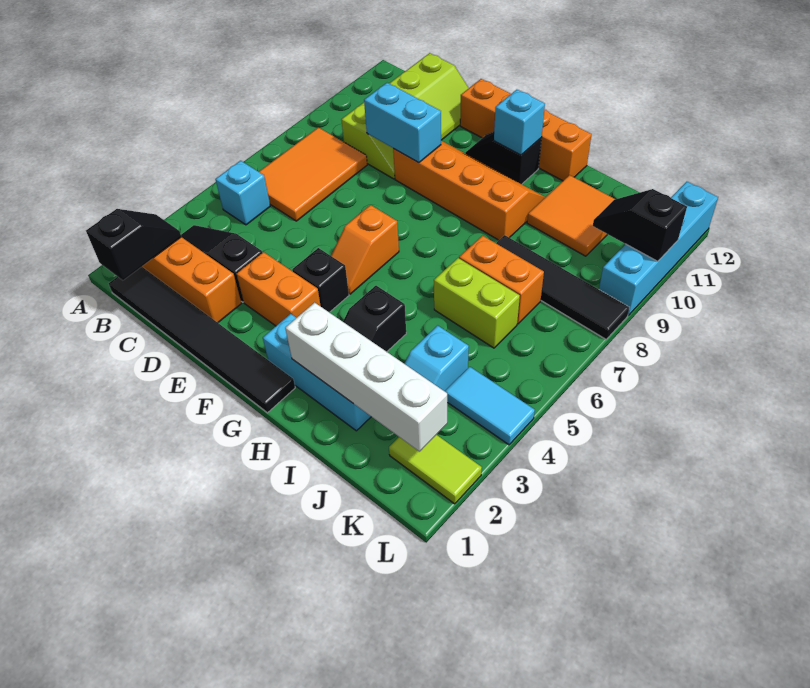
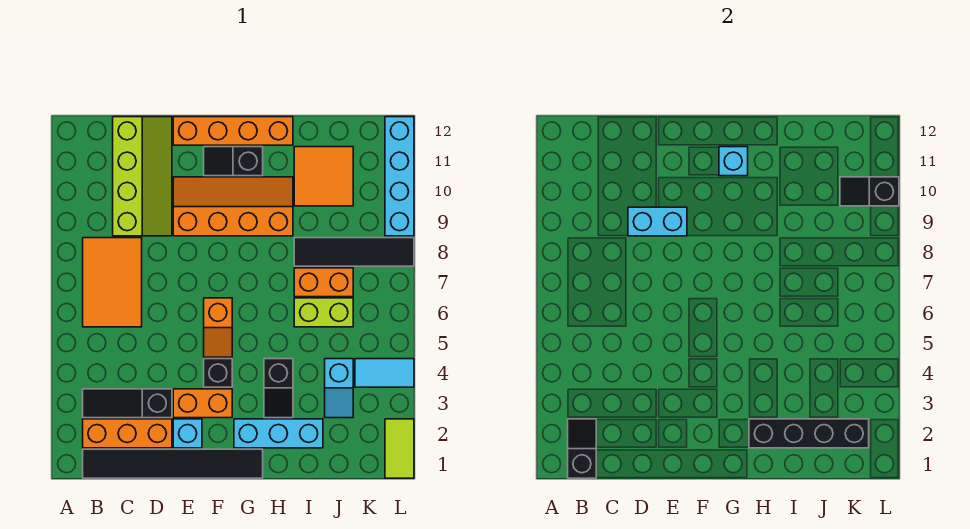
cyan 1x1 brick [215,161,270,225] -> cyan 1x1 brick moved to [173,419,202,448]
white 1x4 brick [285,303,447,452] -> black 1x4 brick [749,419,869,448]
lime 1x2 tile [389,435,482,504] -> lime 1x2 tile turned to [385,419,414,478]

